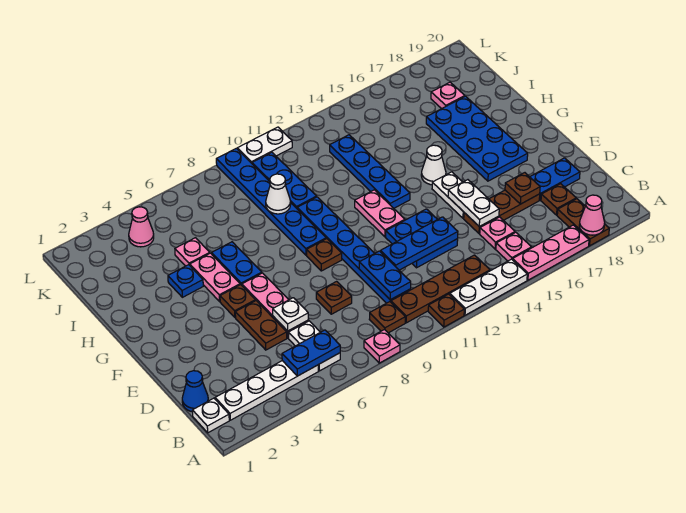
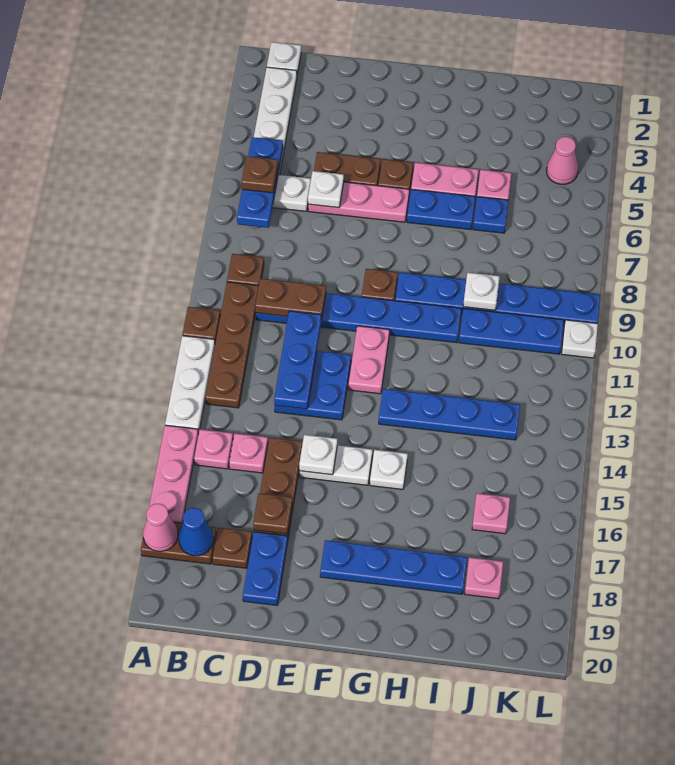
pink 1x1 plate [364,330,400,363] -> pink 1x1 plate moved to [472,493,510,534]
blue 1x2 plate [282,330,340,376] -> blue 1x3 plate [237,137,283,228]
blue 1x1 cone [182,371,208,412] -> blue 1x1 cone moved to [179,508,213,556]
blue 1x2 plate [359,251,411,300] -> brown 1x2 plate [255,278,326,320]
brown 1x1 plate [316,281,352,314] -> brown 1x1 plate moved to [242,156,278,193]
white 1x2 plate [448,180,499,227] -> white 1x1 plate [299,435,337,475]
pink 1x2 plate [355,190,405,237] -> pink 1x2 plate turned to [348,326,389,394]
blue 2x4 plate [426,96,528,181] -> blue 1x4 plate [320,540,467,594]
white 1x1 cone [421,145,446,185] -> white 1x1 plate [370,450,408,489]
blue 1x1 plate [168,265,203,297] -> blue 1x1 plate moved to [473,197,508,233]
white 1x1 cone [266,174,291,214] -> white 1x1 plate [463,273,500,310]
white 1x2 plate [237,127,292,163] -> white 1x1 plate [562,320,598,358]

